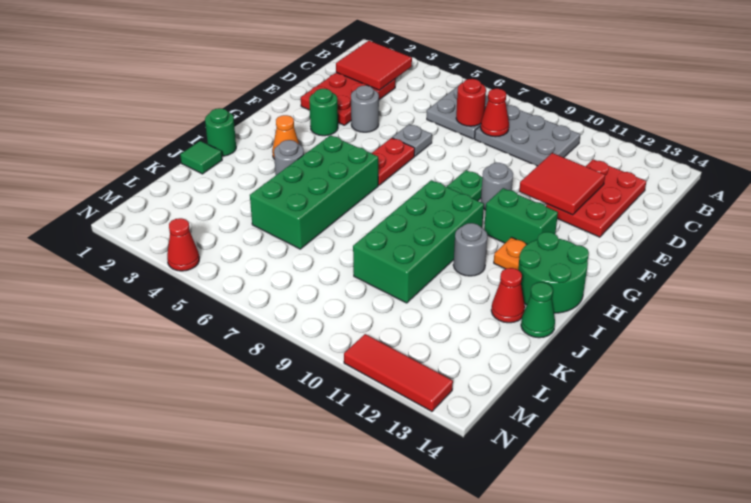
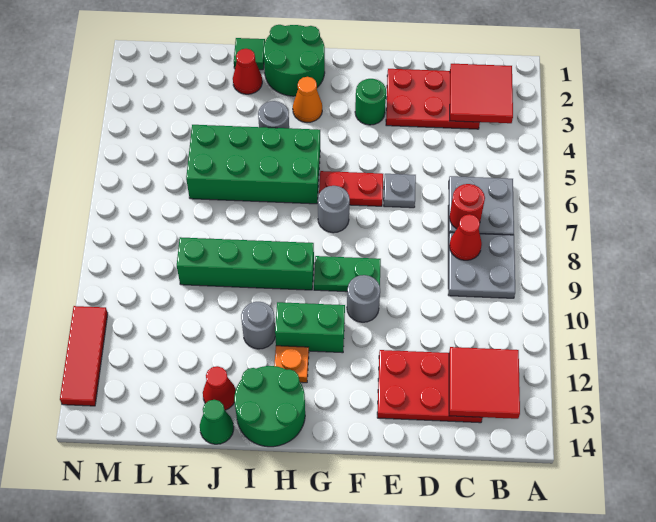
grey 2x3 plate [475,105,580,166] -> grey 2x2 plate [448,232,515,298]
red 2x2 tile [519,153,605,215] -> red 2x2 tile moved to [449,347,520,419]
grey 1x1 round brick [351,85,379,132] -> grey 1x1 round brick moved to [318,186,350,233]
green 1x2 brick [484,188,558,244] -> green 1x2 brick turned to [275,302,345,353]
green 2x4 brick [353,180,484,303] -> green 1x4 brick [177,237,314,290]
green 1x1 round brick [205,108,236,156] -> green 2x2 round brick [263,25,325,96]
red 1x1 cone [167,218,199,271] -> red 1x1 cone moved to [233,49,262,94]

